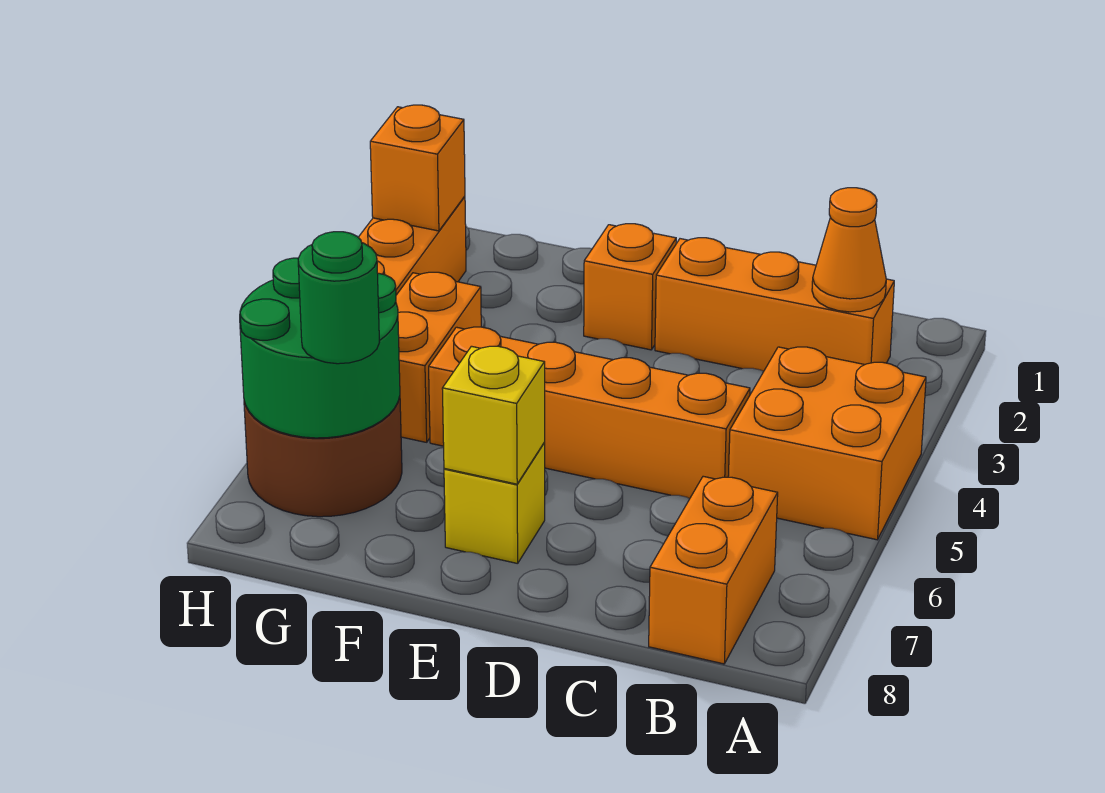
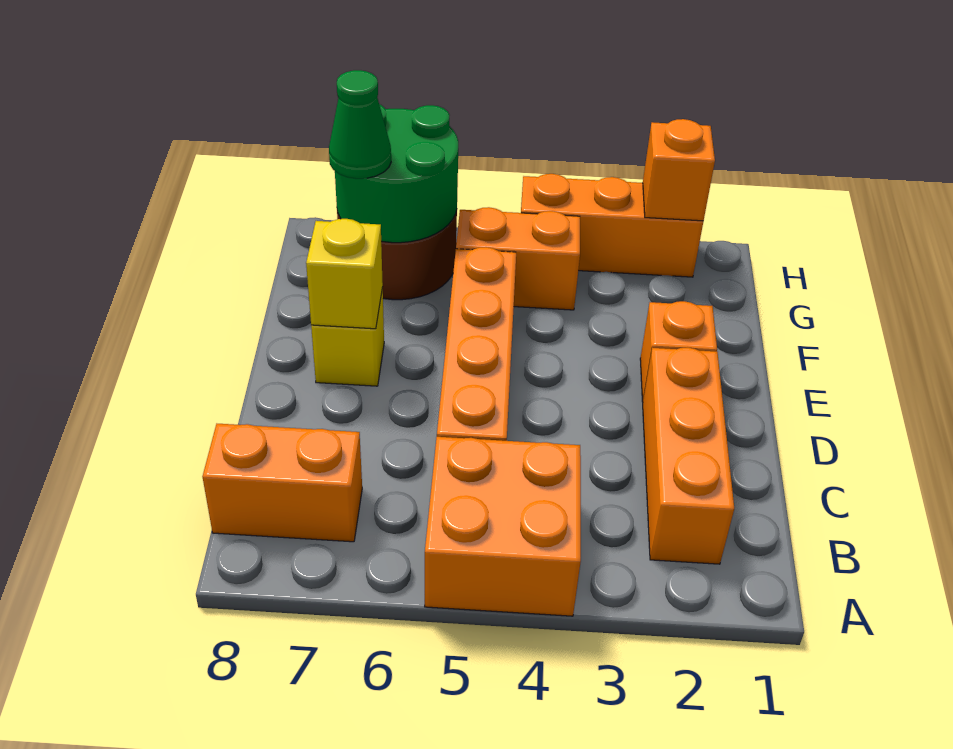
orange 1x1 cone [812,188,886,312] -> none
green 1x1 round brick [298,232,380,364] -> green 1x1 cone [329,70,391,179]

